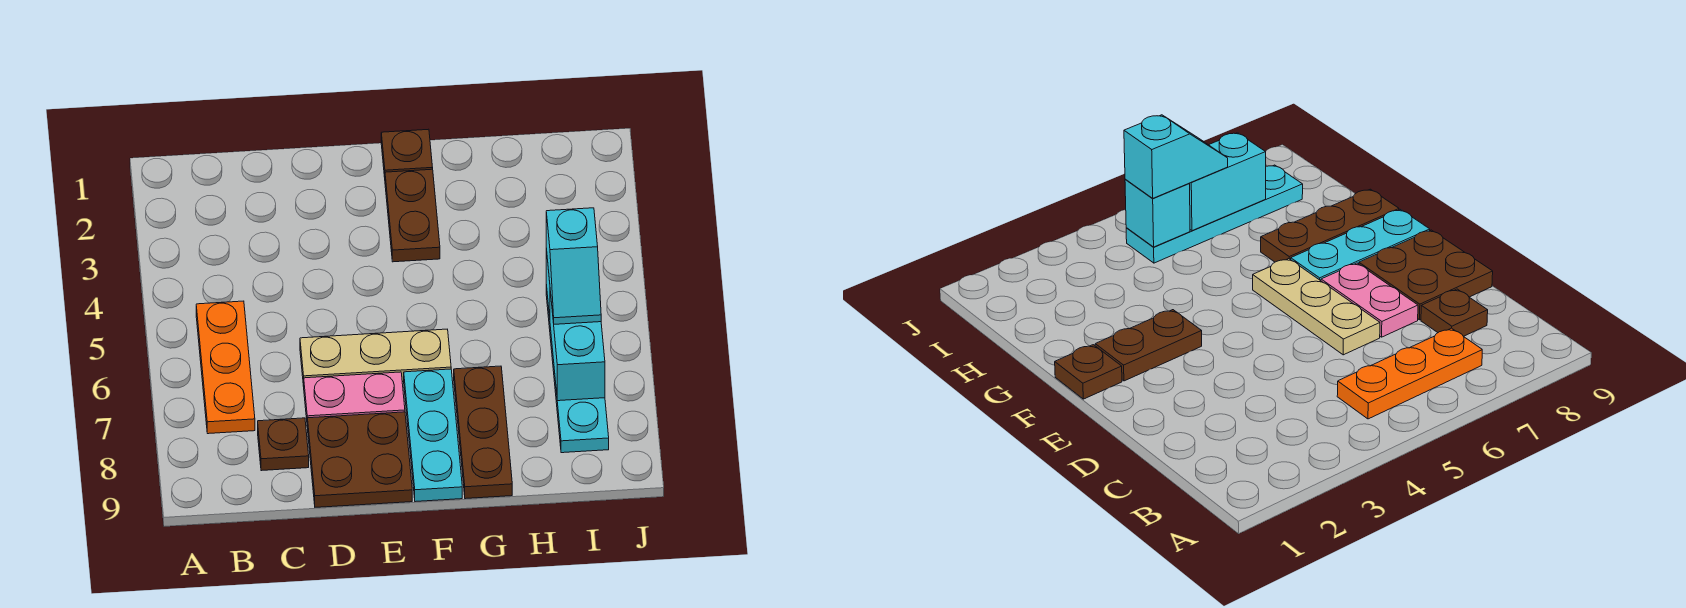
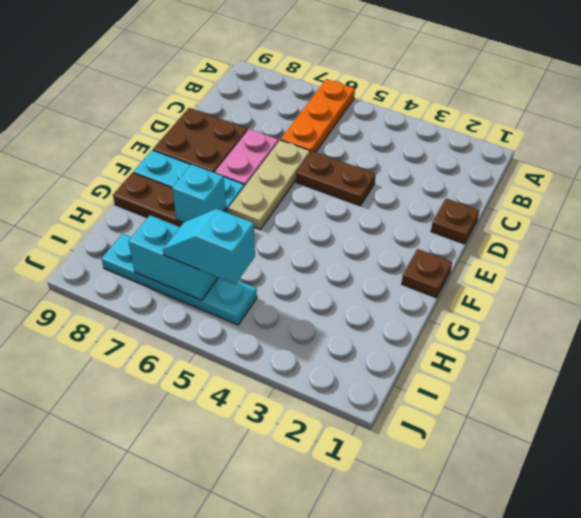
orange 1x3 plate [196,301,255,434] -> orange 1x3 plate turned to [281,79,355,153]
brown 1x1 plate [258,418,309,471] -> brown 1x1 plate moved to [431,199,479,244]
brown 1x2 plate [385,169,440,262] -> brown 1x2 plate moved to [296,151,376,206]
cyan 1x1 brick [1125,179,1190,247] -> cyan 1x1 brick moved to [172,165,226,223]

